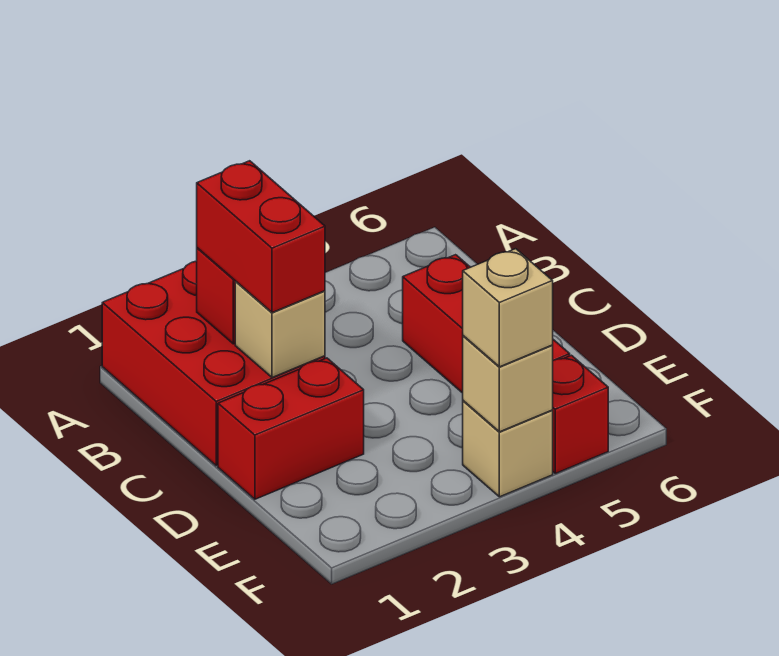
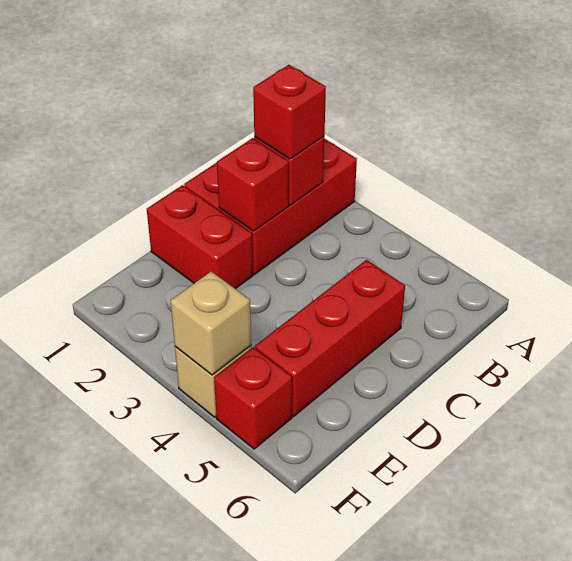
red 1x2 brick [197,161,325,313] -> red 1x1 brick [253,65,326,159]
tan 1x1 brick [235,282,325,378] -> red 1x1 brick [217,138,288,231]
tan 1x1 brick [463,249,553,367] -> none

